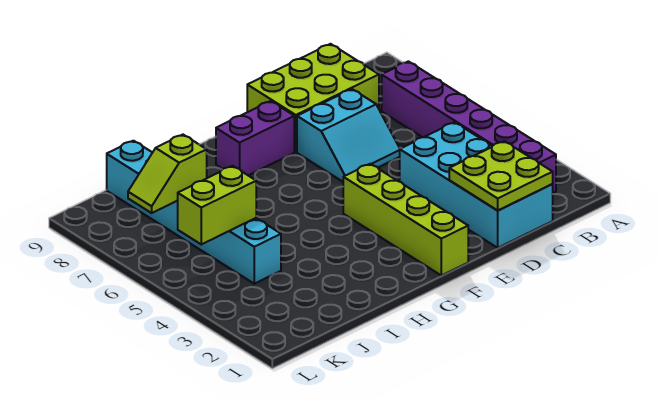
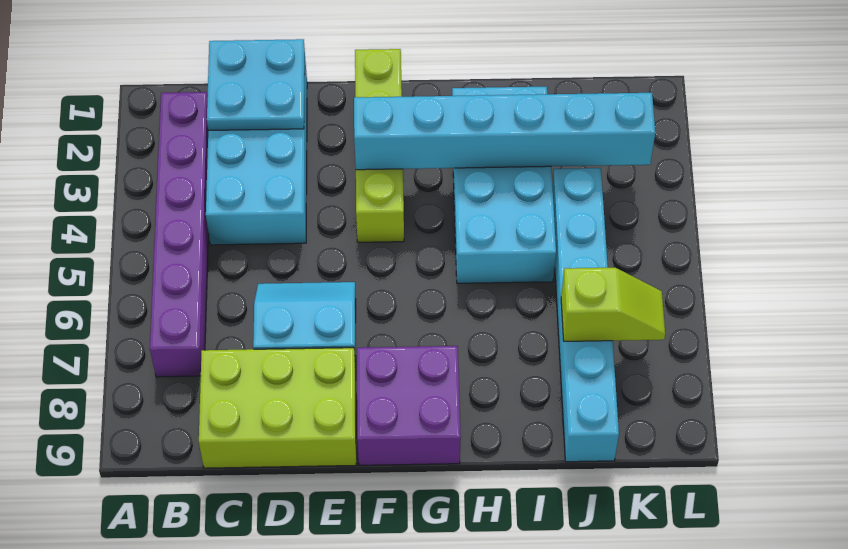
lime 2x2 plate [449,141,553,211] -> cyan 2x2 plate [207,39,305,131]
none -> cyan 1x6 brick [354,93,655,170]
purple 1x2 brick [216,101,294,176] -> purple 2x2 brick [357,346,461,465]
none -> cyan 2x4 brick [452,87,556,283]
lime 1x2 brick [178,166,256,244] -> none

